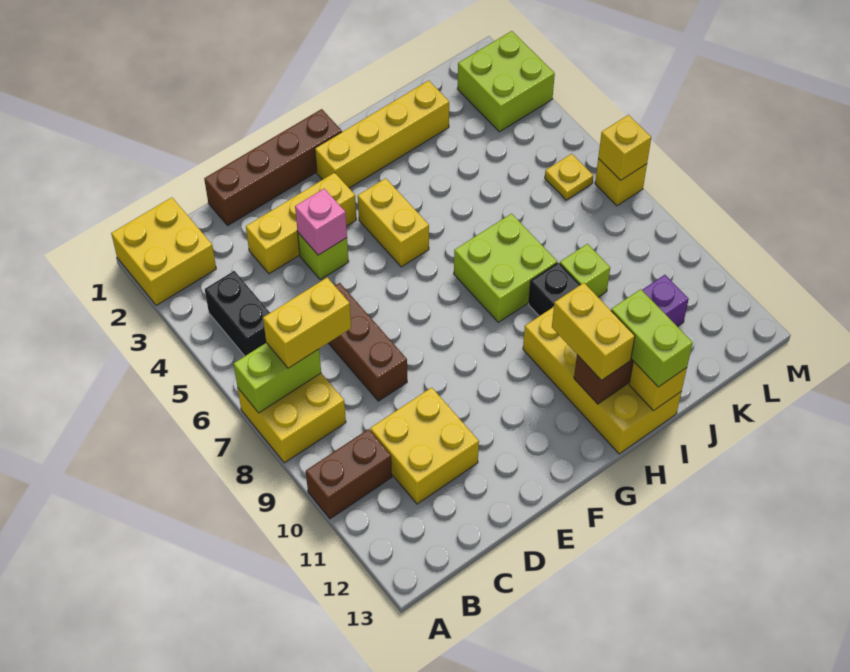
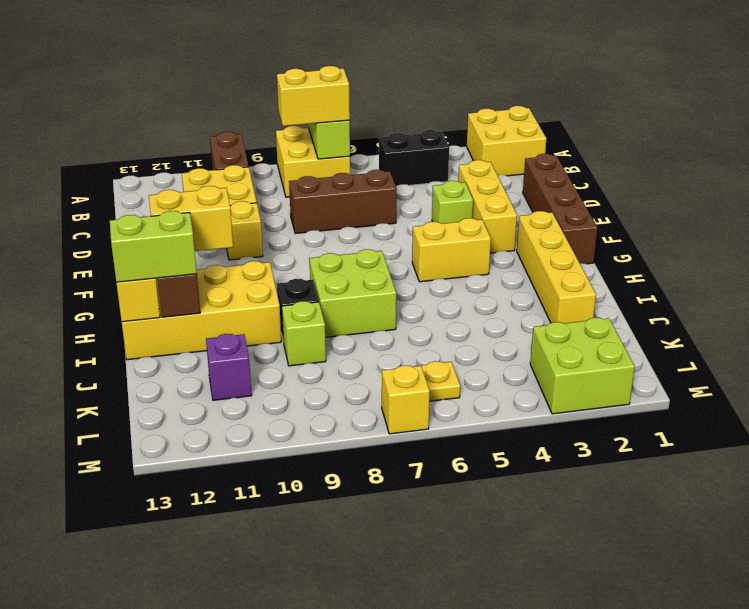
yellow 1x2 brick [263,278,351,368] -> yellow 1x2 brick turned to [277,66,350,126]
pink 1x1 brick [295,189,347,255] -> none
yellow 1x1 brick [598,115,651,180] -> yellow 1x1 brick moved to [227,201,263,260]

